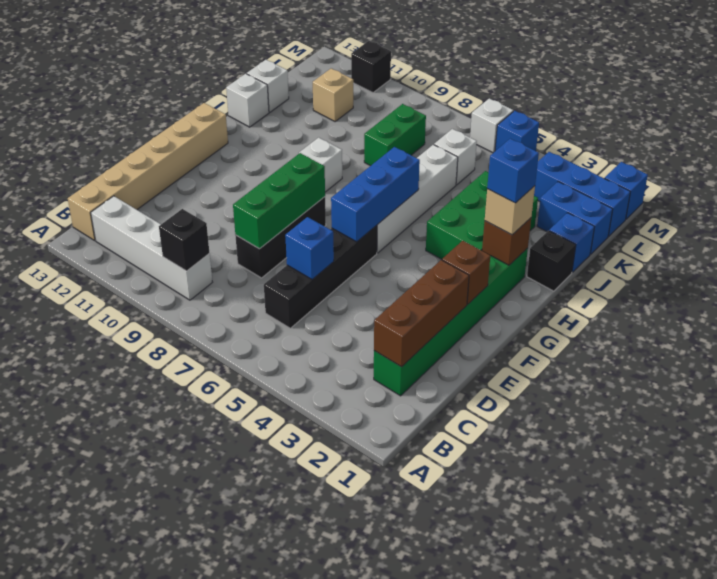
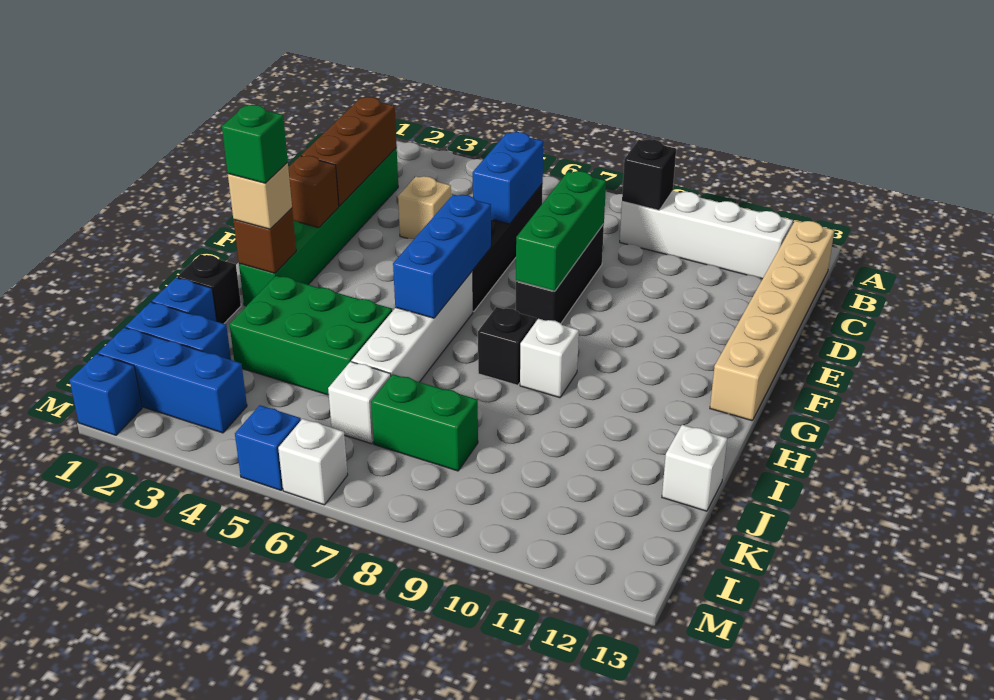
blue 1x1 brick [285,217,334,279] -> blue 1x2 brick [473,132,543,224]
blue 1x1 brick [487,139,539,203] -> green 1x1 brick [222,105,288,183]
green 2x3 brick [426,171,538,259] -> green 2x3 brick turned to [229,276,392,395]
white 1x1 brick [226,74,269,127] -> none
green 1x2 brick [364,104,426,166] -> green 1x2 brick turned to [371,374,478,471]
tan 1x1 brick [313,68,353,121] -> tan 1x1 brick moved to [398,176,451,239]
black 1x1 brick [351,41,391,93] -> black 1x1 brick moved to [478,307,536,385]

